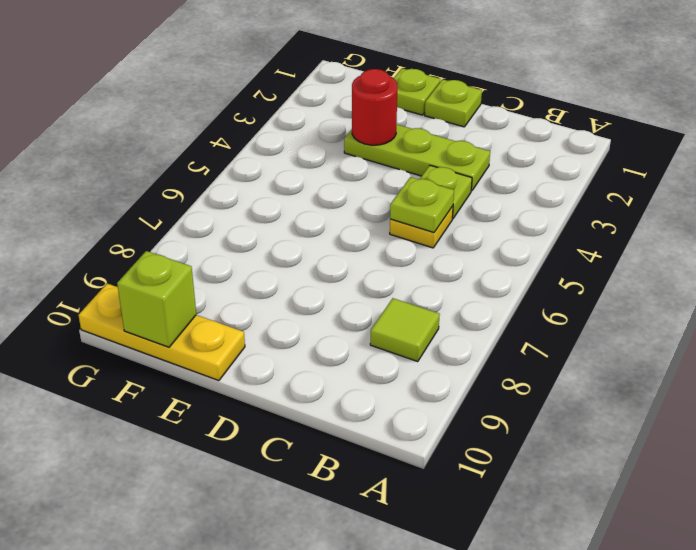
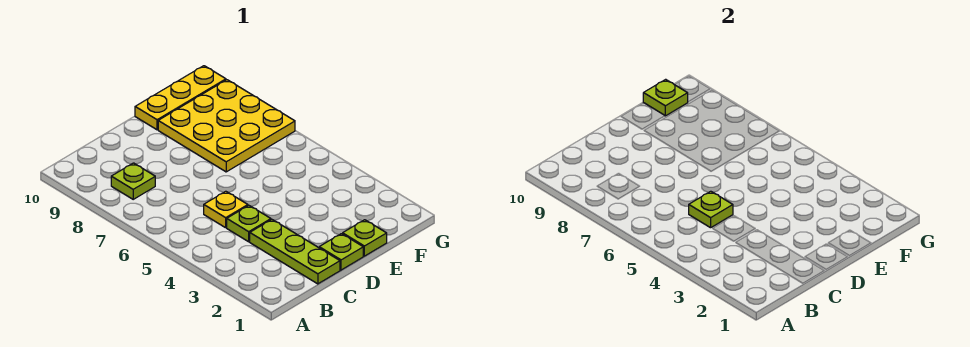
lime 1x1 tile [370,298,440,362] -> lime 1x1 plate [111,163,155,199]
lime 1x3 plate [344,124,490,191] -> lime 1x3 plate turned to [250,220,340,284]
red 1x1 round brick [352,69,398,145] -> none
none -> yellow 3x3 plate [158,80,295,172]
lime 1x1 brick [117,251,196,347] -> lime 1x1 plate [643,79,688,116]

